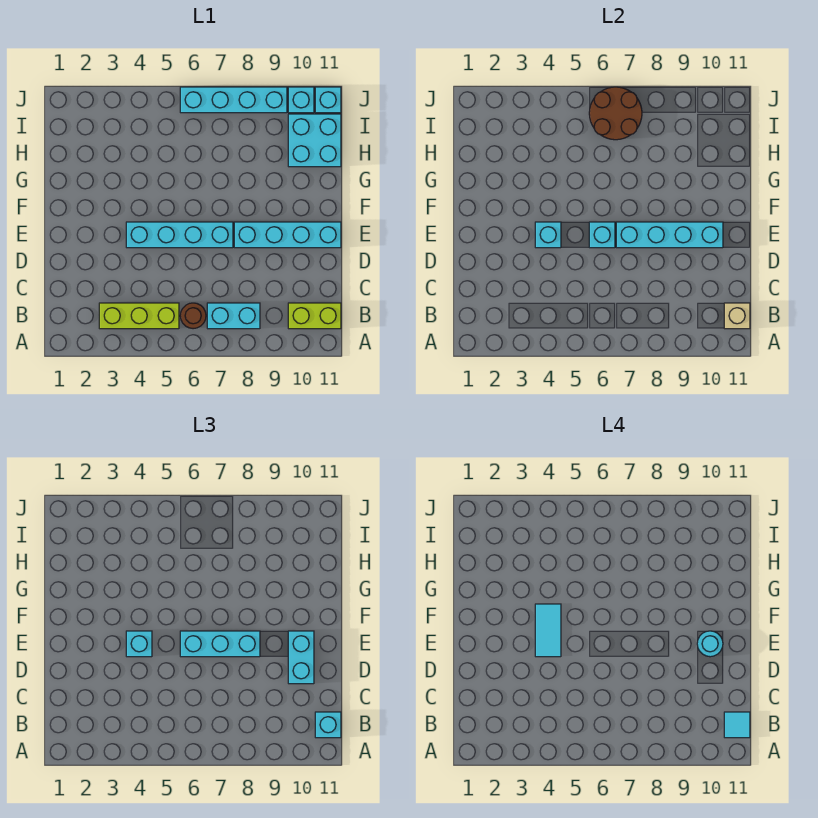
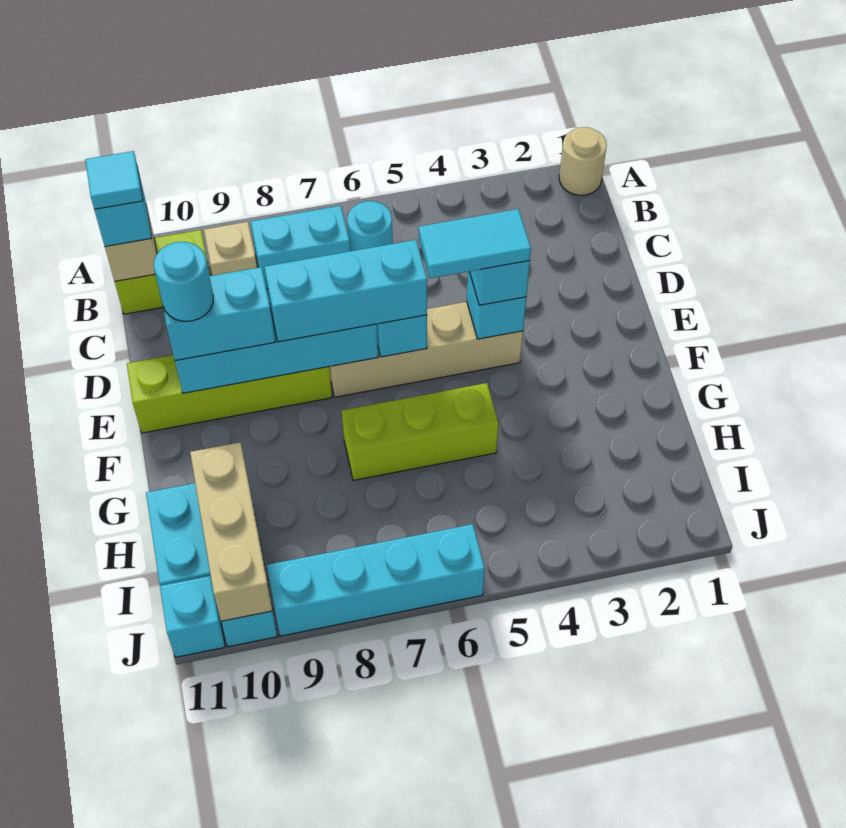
none -> tan 1x1 round brick [559,127,607,195]
lime 1x3 brick [99,303,179,329] -> lime 1x3 brick moved to [342,383,499,480]
brown 1x1 round brick [180,303,206,329] -> cyan 1x1 round brick [347,201,393,251]
none -> tan 1x1 brick [204,222,257,276]
cyan 1x2 brick [288,631,314,684] -> cyan 1x2 brick turned to [163,267,275,360]
cyan 1x4 brick [126,222,233,248] -> tan 1x4 brick [329,302,523,397]
cyan 1x2 tile [535,604,561,657] -> cyan 1x2 tile turned to [419,209,531,278]
cyan 1x4 brick [234,222,341,248] -> lime 1x4 brick [127,355,332,433]
none -> tan 1x3 brick [190,442,273,621]
brown 2x2 round brick [589,87,642,140] -> none

